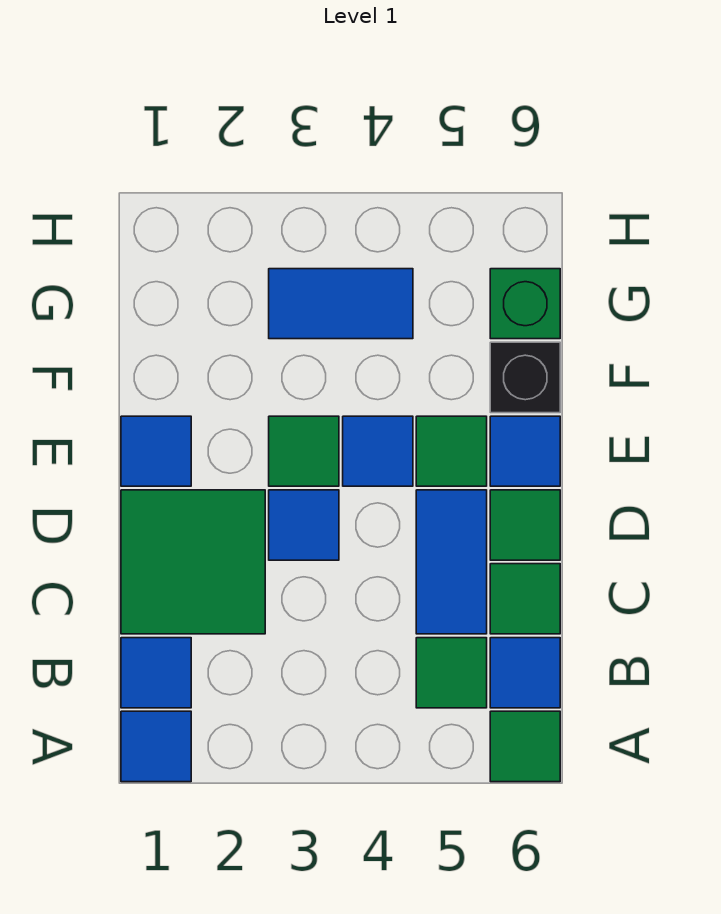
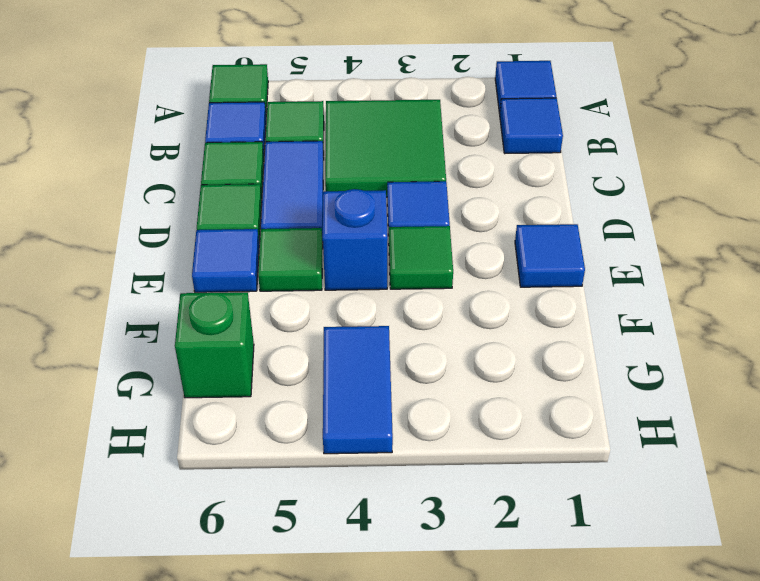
green 2x2 tile [121,490,265,634] -> green 2x2 tile moved to [325,100,446,197]
blue 1x1 tile [343,416,413,486] -> blue 1x1 brick [323,189,388,290]
black 1x1 brick [490,342,560,413] -> none
blue 1x2 tile [269,269,413,339] -> blue 1x2 tile turned to [323,326,393,454]

